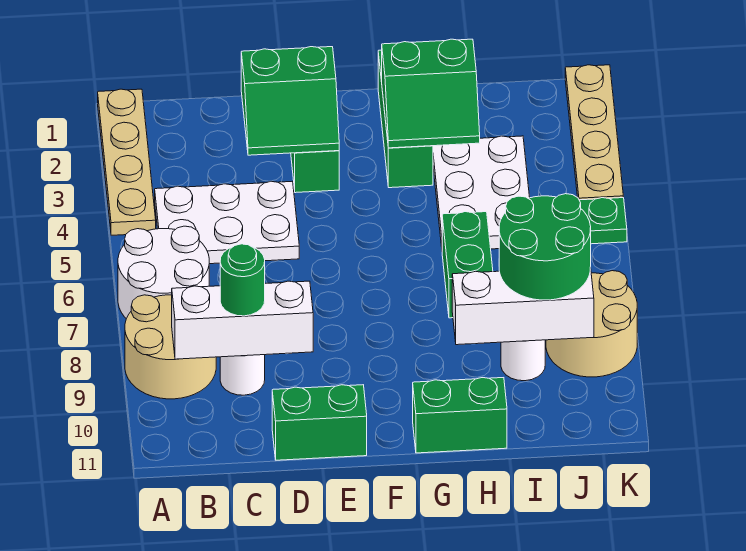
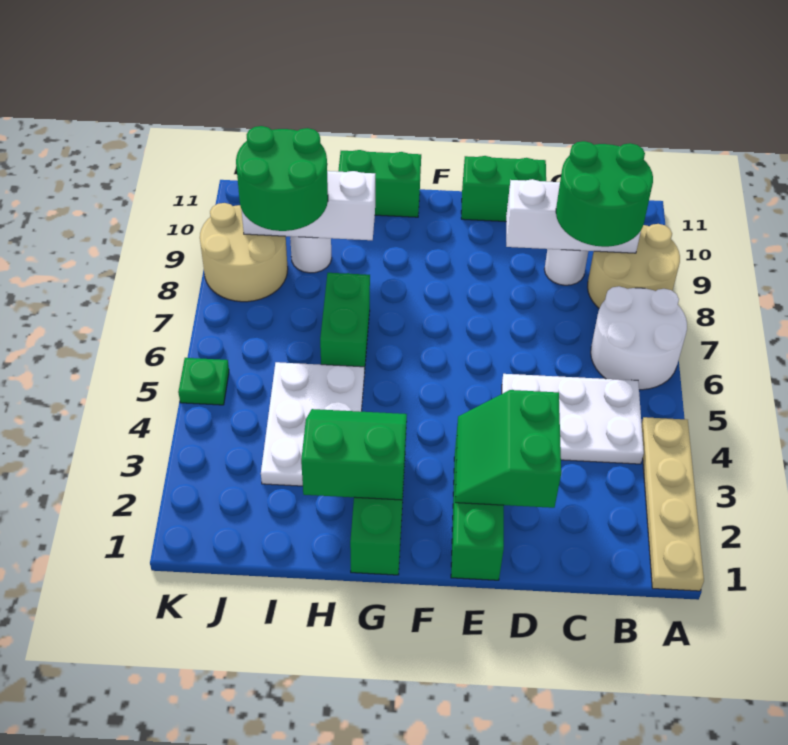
green 1x1 round brick [220,244,265,316] -> green 2x2 round brick [556,141,653,247]
green 2x2 slope [241,47,339,155] -> green 2x2 slope turned to [455,390,561,508]
tan 1x4 plate [565,65,623,200] -> none

